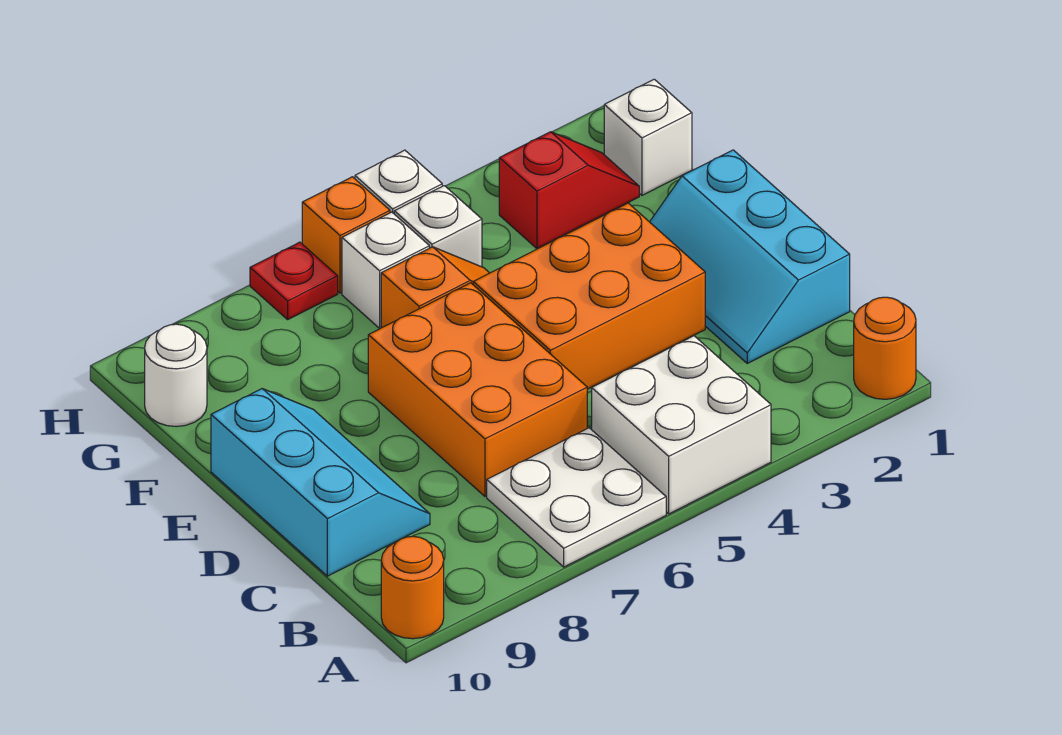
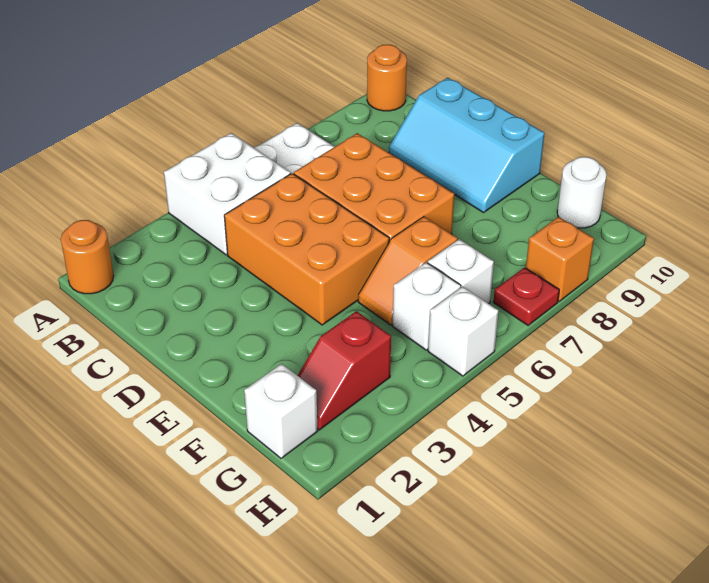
cyan 2x3 slope [650,150,850,363] -> none
orange 2x3 brick [473,203,705,389] -> orange 2x3 brick turned to [224,173,389,325]
orange 1x1 brick [302,177,390,293] -> orange 1x1 brick moved to [526,217,594,301]

